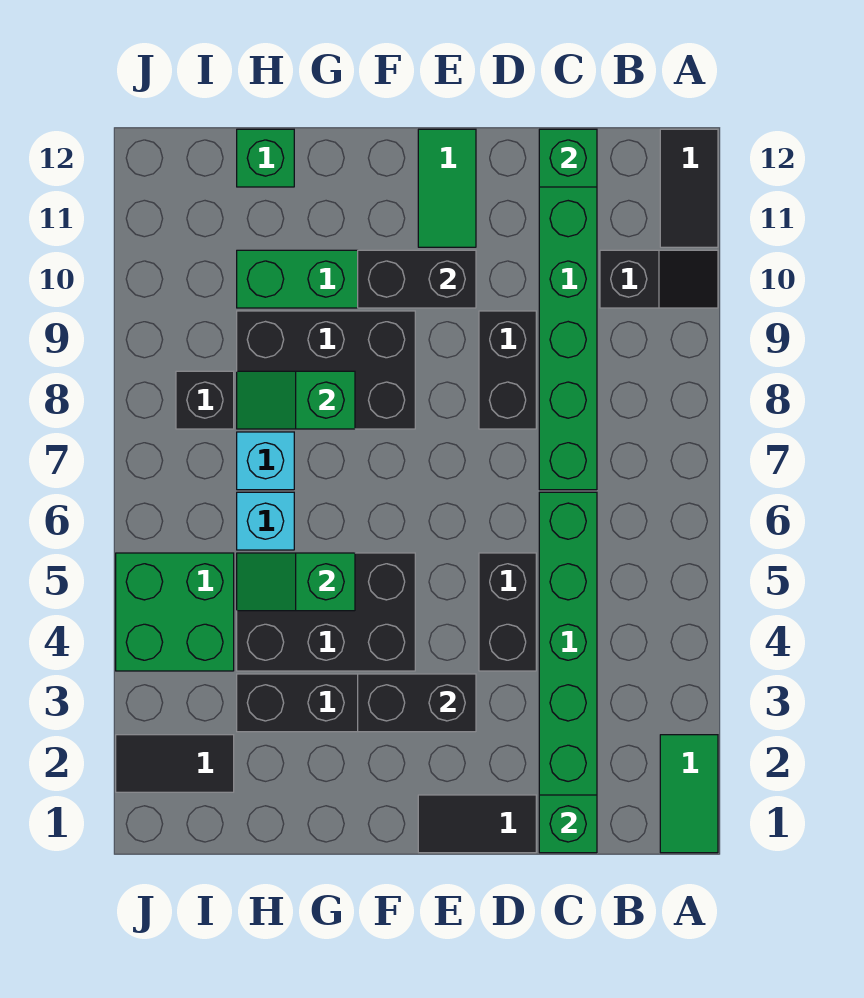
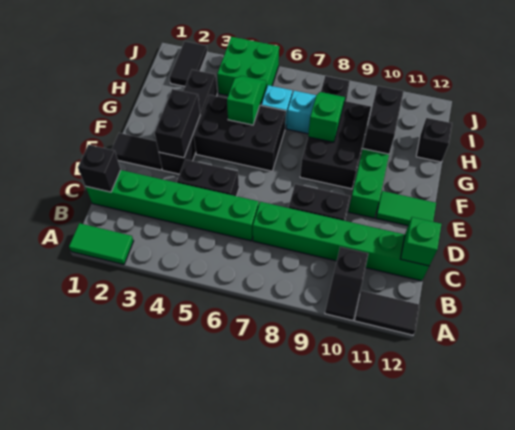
green 1x1 brick [539,795,597,853] -> black 1x1 brick [78,145,121,192]
black 1x2 tile [418,795,536,853] -> black 1x2 tile turned to [111,133,162,170]
black 1x2 brick [358,250,476,308] -> black 1x2 brick moved to [363,86,404,154]
black 2x3 brick [237,553,415,671] -> black 2x3 brick turned to [194,95,286,171]
green 1x1 brick [237,129,294,187] -> black 1x1 brick [416,118,452,162]

